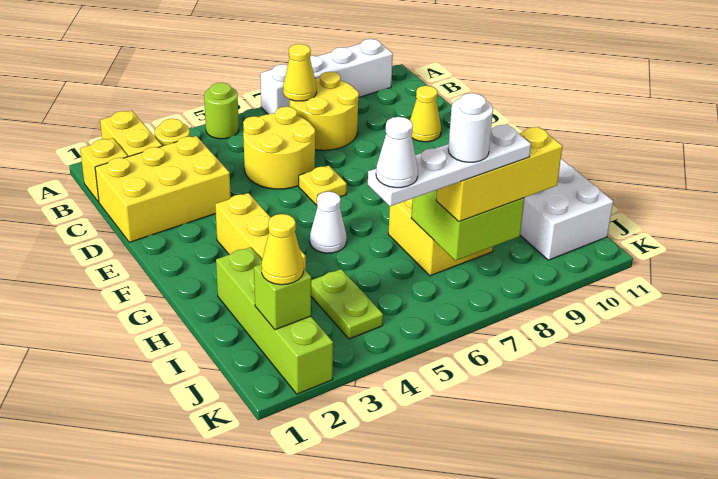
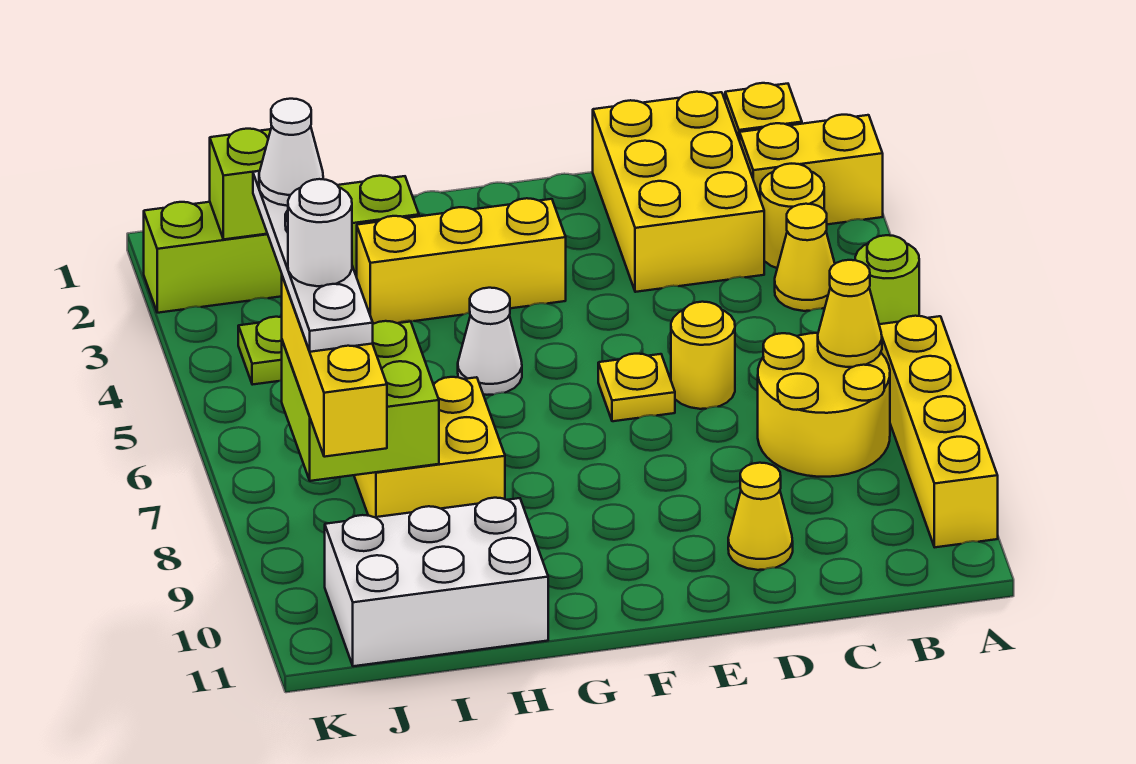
white 1x4 brick [260,39,393,114] -> yellow 1x4 brick [879,316,998,547]
yellow 2x2 round brick [243,107,315,189] -> yellow 1x1 round brick [671,302,735,409]
yellow 1x1 cone [261,214,303,285] -> yellow 1x1 cone moved to [775,204,835,311]

